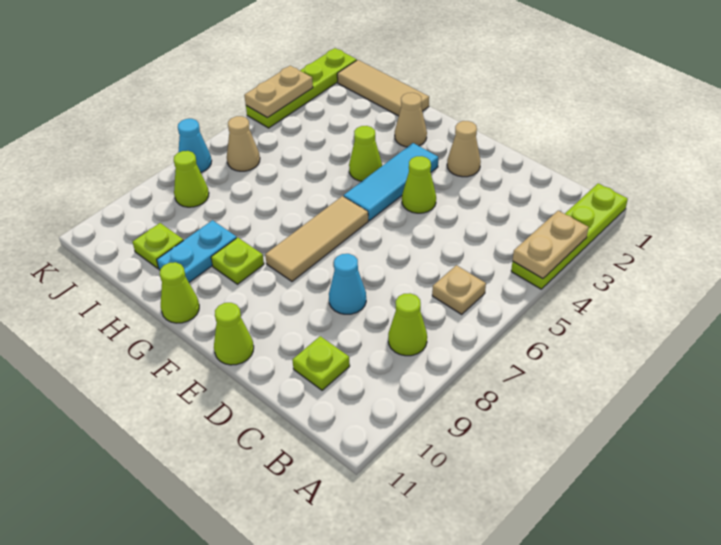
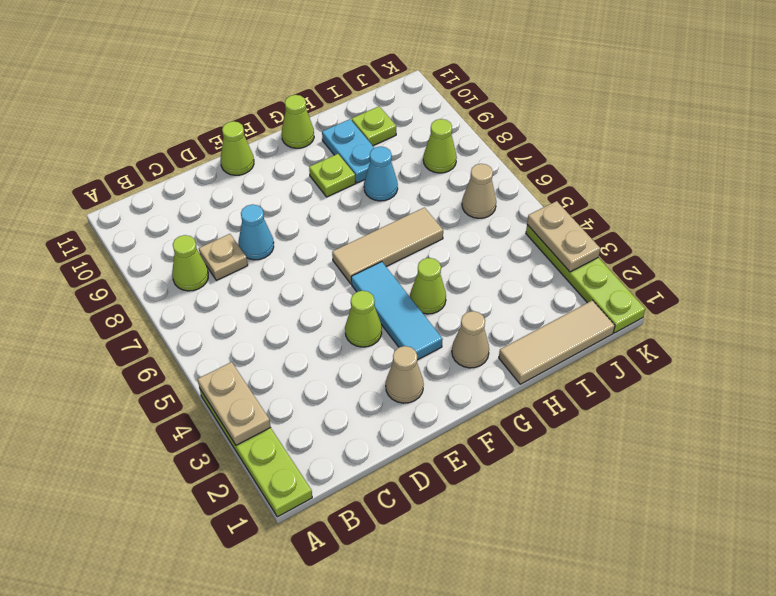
tan 1x1 plate [432,265,486,314] -> tan 1x1 plate moved to [199,234,248,280]
lime 1x1 plate [293,336,350,390] -> none
tan 1x3 tile [265,196,368,281] -> tan 1x3 tile turned to [332,207,443,284]
cyan 1x1 cone [178,119,212,172] -> cyan 1x1 cone moved to [364,146,398,201]

